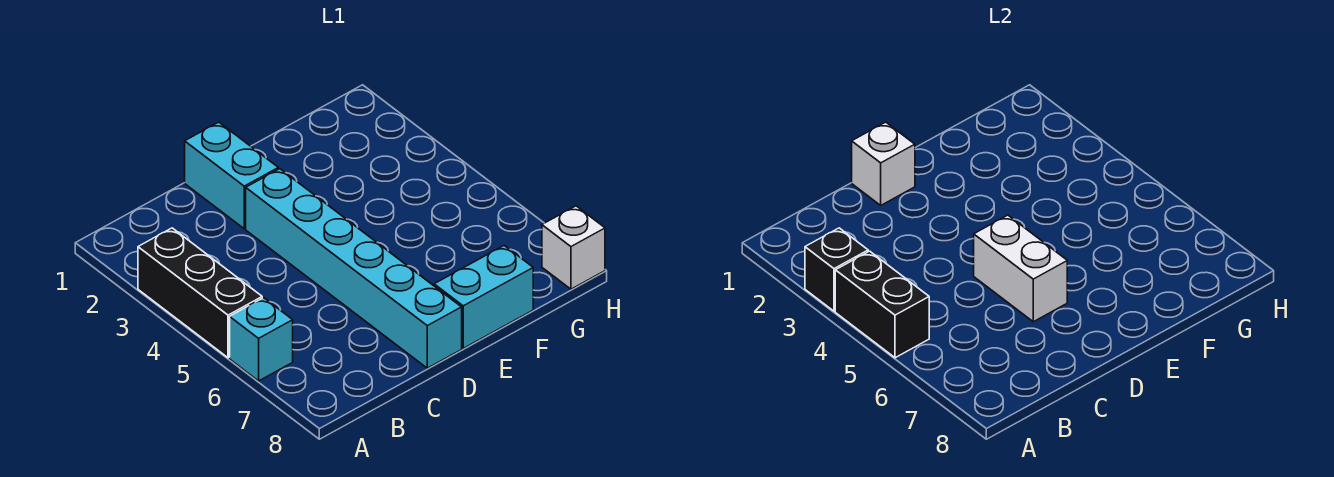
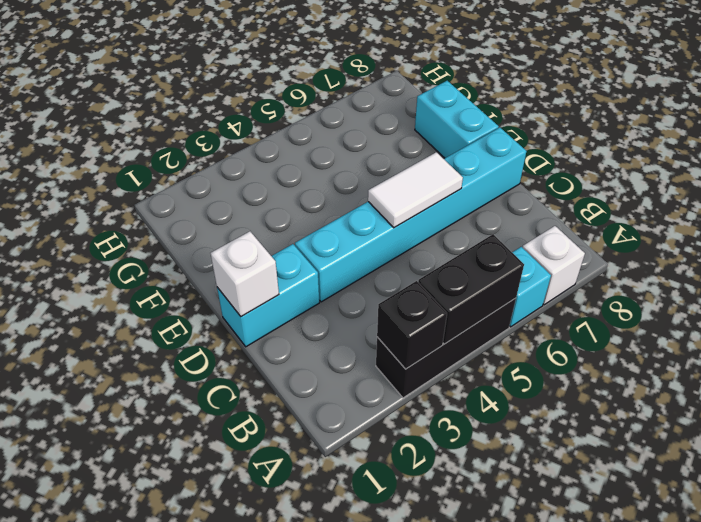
white 1x2 brick [974,215,1067,322] -> white 1x2 tile [368,152,463,228]
white 1x1 brick [542,206,605,289] -> white 1x1 brick moved to [523,226,585,305]

